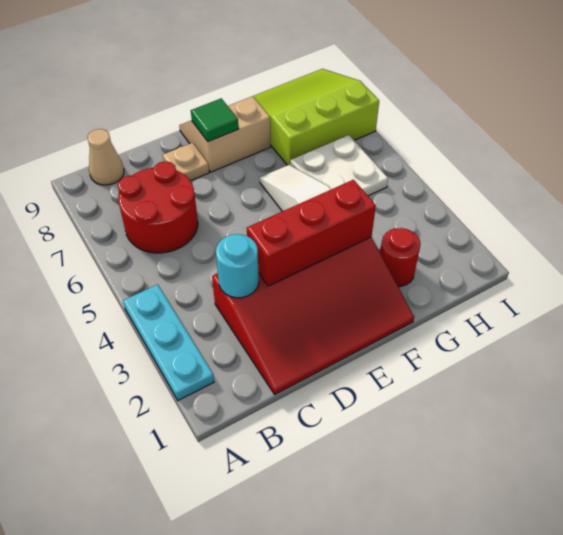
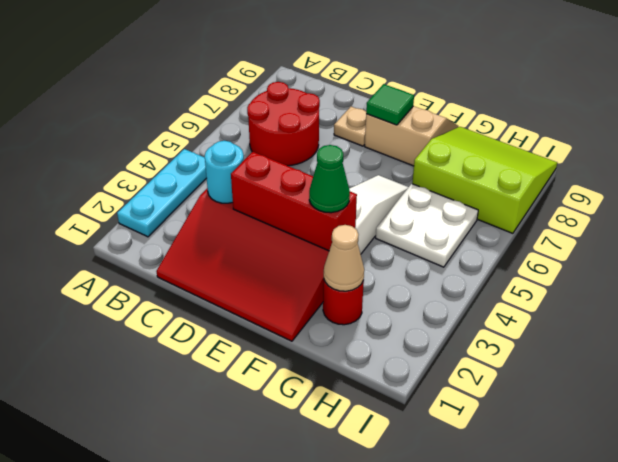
tan 1x1 cone [87,129,124,185] -> tan 1x1 cone moved to [324,225,364,291]
none -> green 1x1 cone [309,145,350,213]

